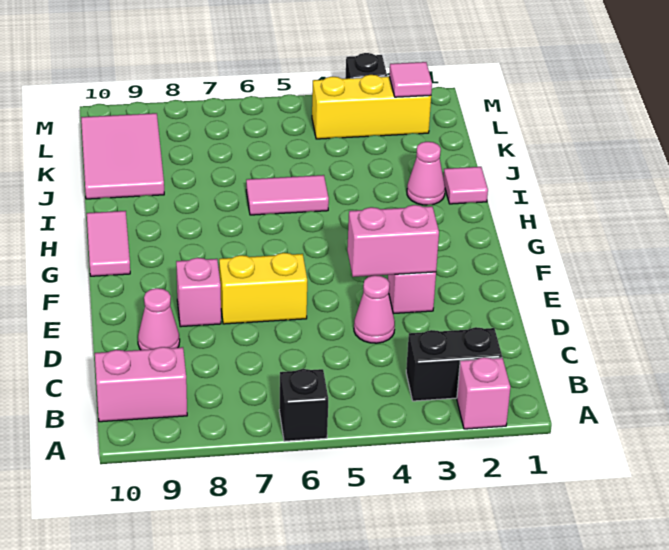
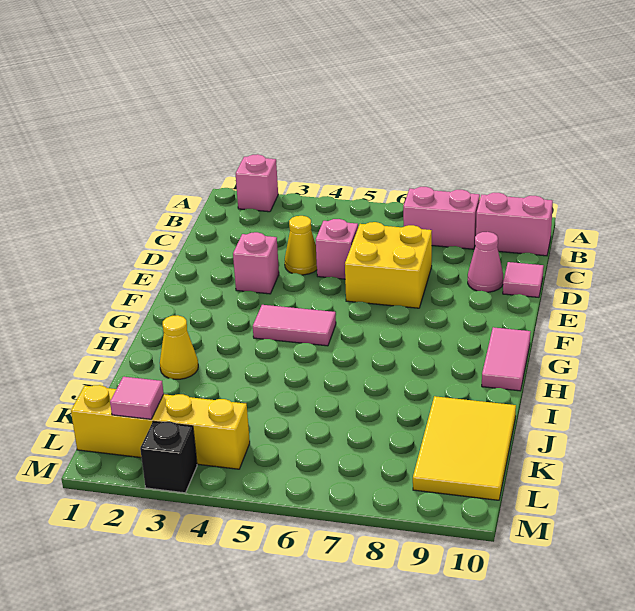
black 1x1 brick [279,369,328,441] -> none
black 1x2 brick [406,327,502,401] -> none
pink 1x1 cone [354,275,395,343] -> yellow 1x1 cone [285,216,317,275]
pink 1x2 brick [347,205,439,277] -> pink 1x2 brick moved to [403,187,480,249]
yellow 1x2 brick [219,253,307,324] -> yellow 2x2 brick [345,222,432,308]
pink 1x1 brick [176,258,221,327] -> pink 1x1 brick moved to [316,219,358,279]
pink 1x1 tile [443,167,488,204] -> pink 1x1 tile moved to [503,262,544,297]
pink 1x1 cone [407,142,445,205] -> yellow 1x1 cone [160,315,198,379]
pink 1x2 tile [246,175,329,215] -> pink 1x2 tile moved to [253,305,336,346]
pink 2x3 tile [81,113,164,199] -> yellow 2x3 tile [413,396,516,500]
yellow 1x3 brick [312,75,431,139] -> yellow 1x4 brick [71,385,250,469]

